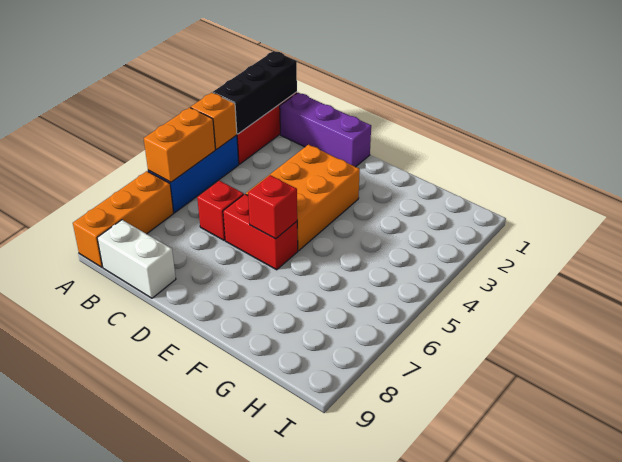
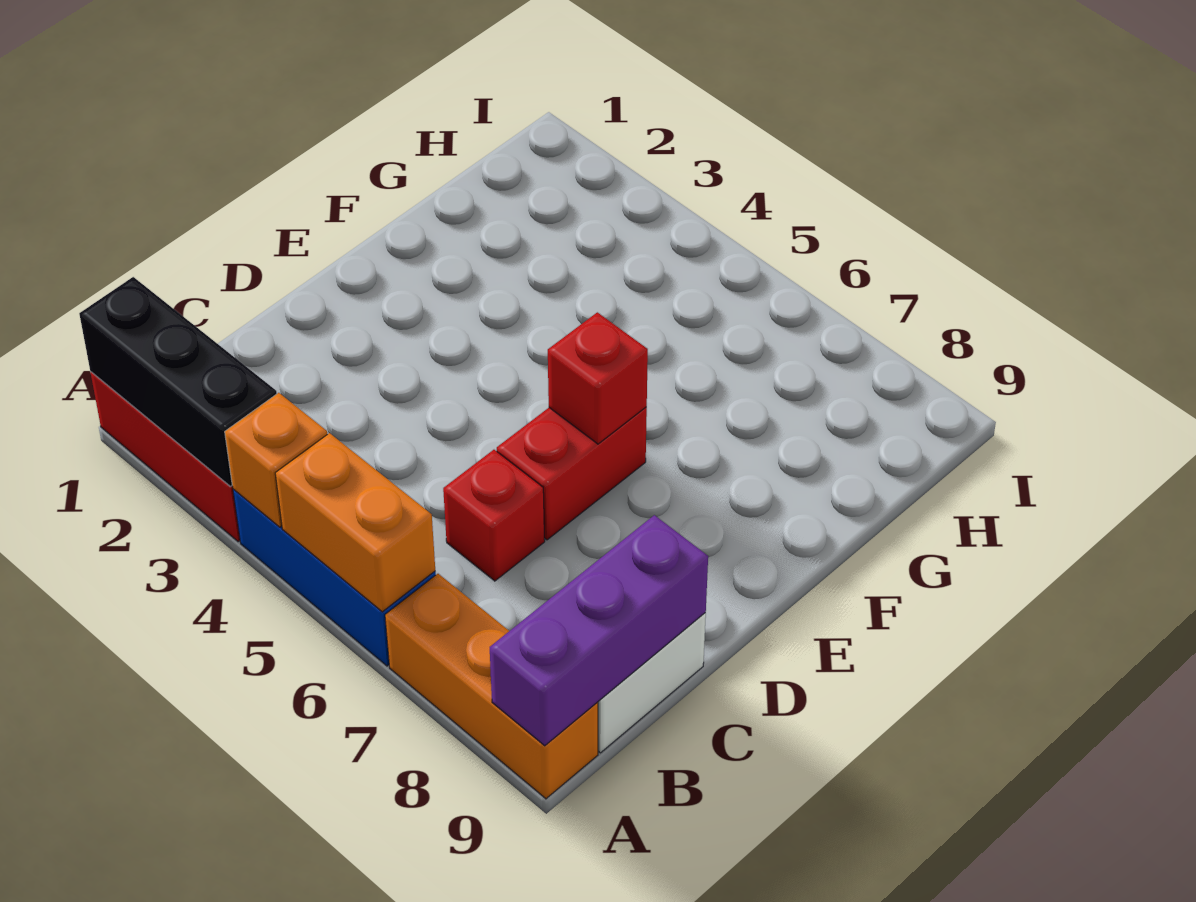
purple 1x3 brick [280,93,371,167] -> purple 1x3 brick moved to [490,515,708,746]
orange 2x3 brick [246,145,360,251] -> none

